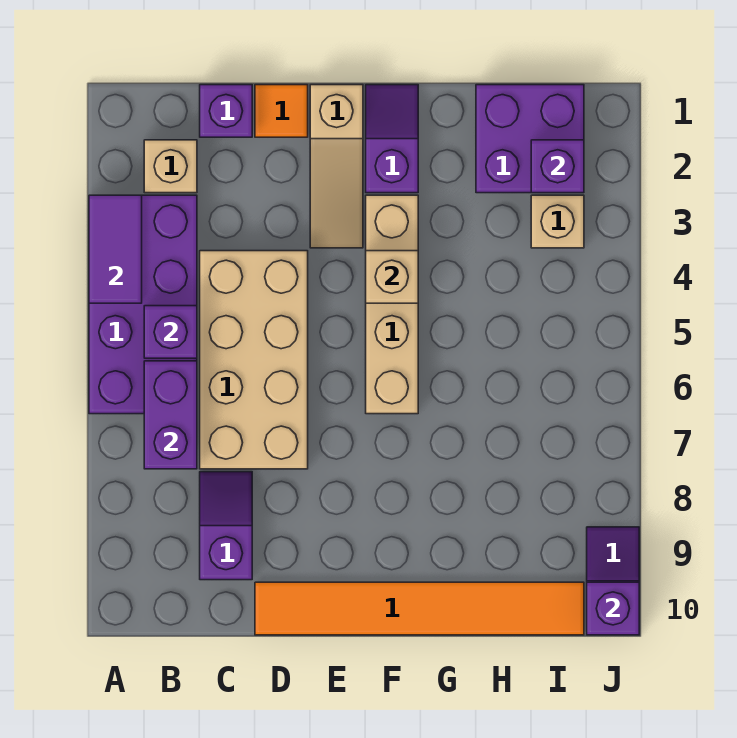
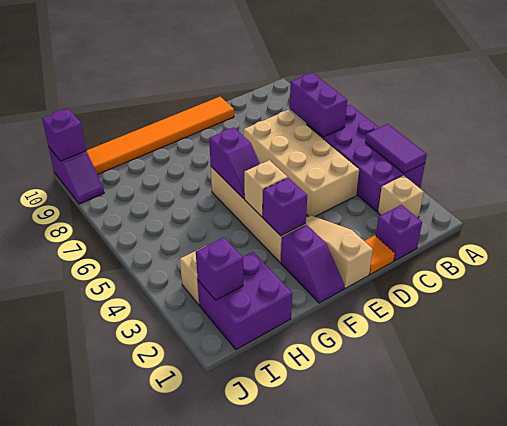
purple 1x1 brick [144,306,197,358] -> purple 1x1 brick moved to [263,178,307,236]
purple 1x2 slope [200,472,252,580] -> purple 1x2 slope moved to [209,127,260,199]

